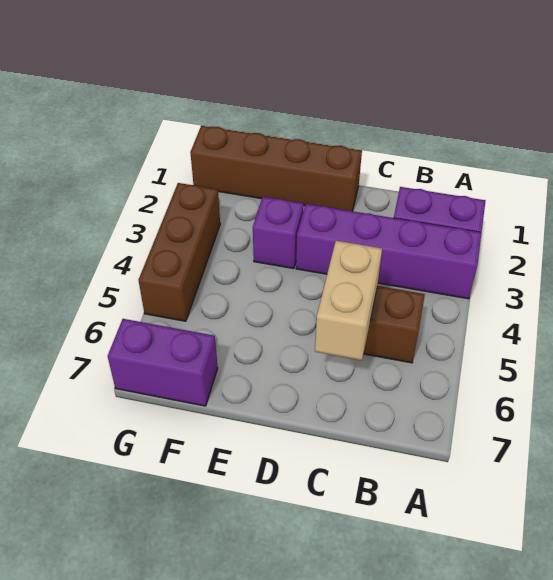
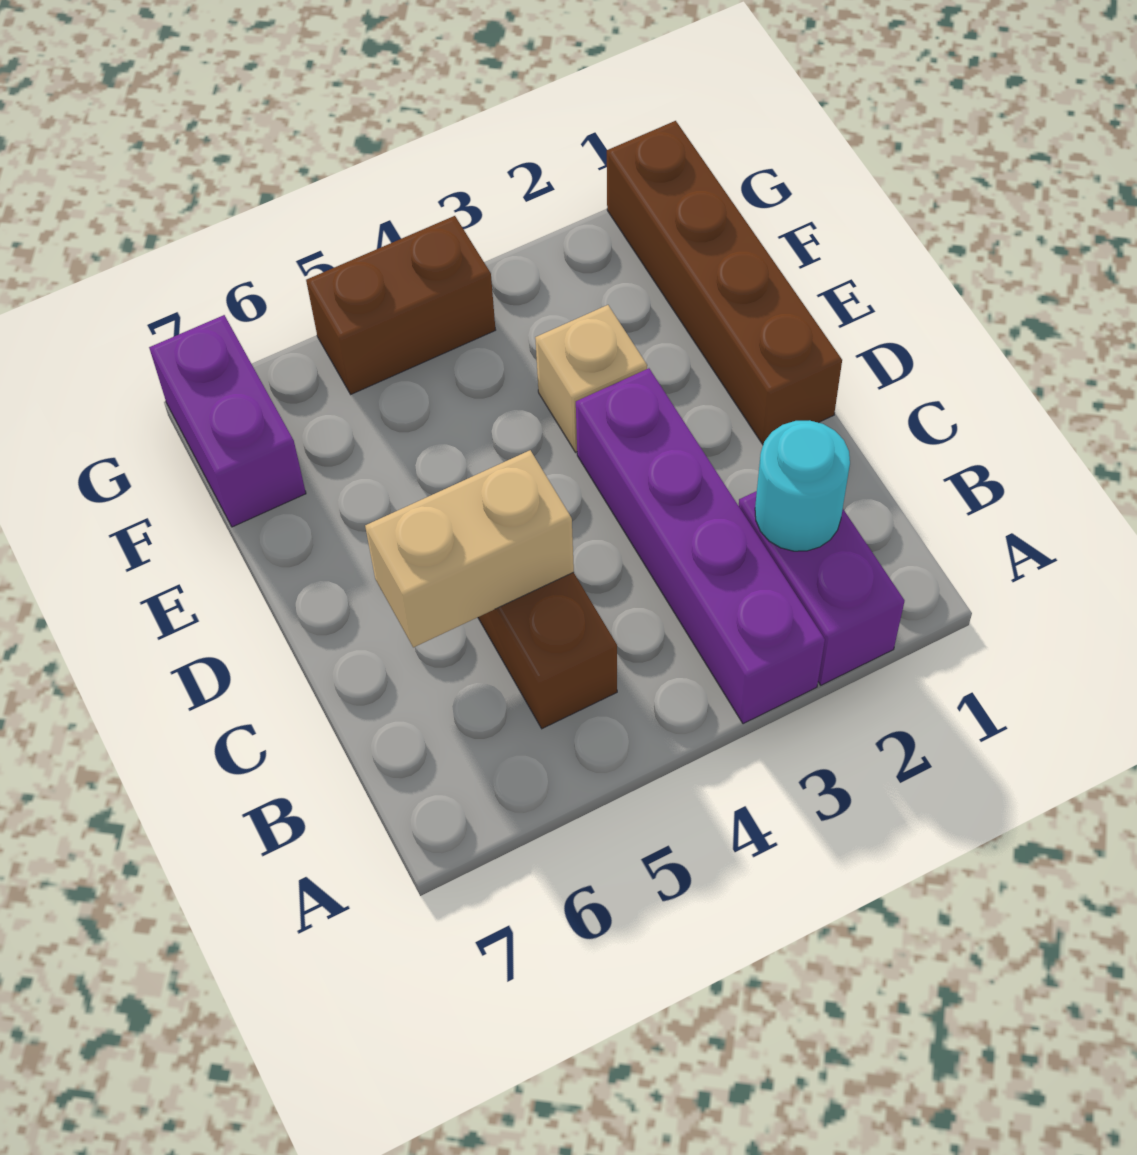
none -> cyan 1x1 round brick [755,420,850,551]
purple 1x1 brick [253,197,304,269] -> tan 1x1 brick [535,305,647,452]
brown 1x3 brick [139,183,220,321] -> brown 1x2 brick [306,216,496,394]

